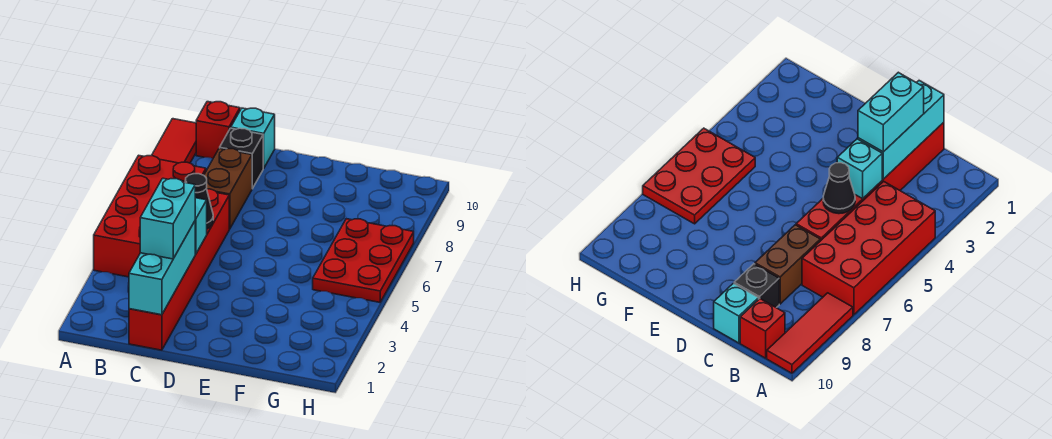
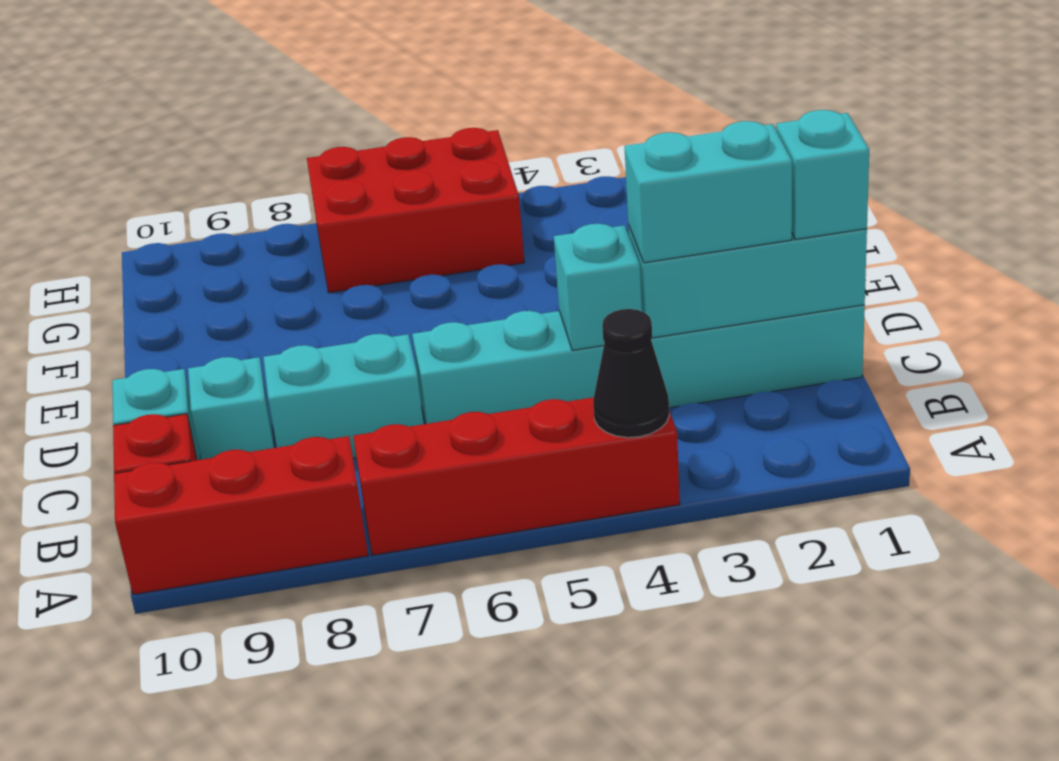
red 2x4 brick [94,155,206,277] -> red 1x4 brick [353,397,680,555]
red 1x3 tile [152,119,196,163] -> red 1x3 brick [114,436,368,594]
red 1x6 brick [129,189,229,350] -> cyan 1x6 brick [412,305,865,424]
none -> cyan 1x1 brick [776,110,869,239]
black 1x1 cone [185,174,213,229] -> black 1x1 cone moved to [593,309,669,438]
brown 1x2 brick [204,148,252,229] -> cyan 1x2 brick [263,334,424,458]
black 1x1 brick [220,128,264,189] -> cyan 1x1 brick [188,357,275,460]
red 2x3 plate [313,219,414,302] -> red 2x3 brick [307,128,525,293]

